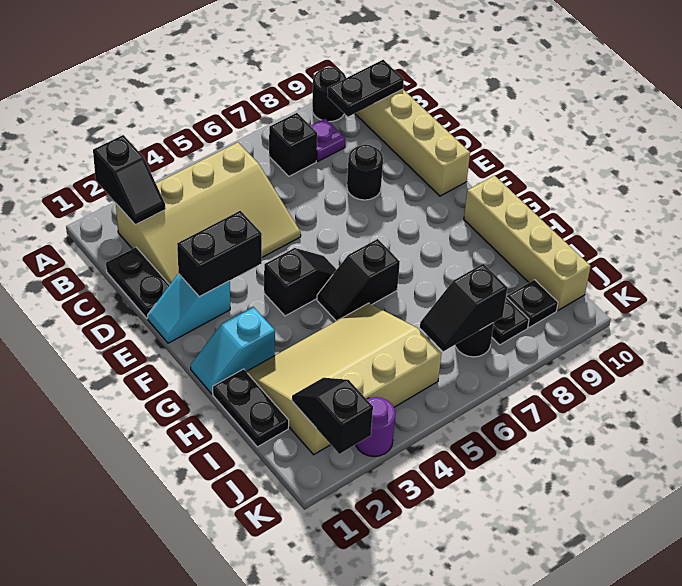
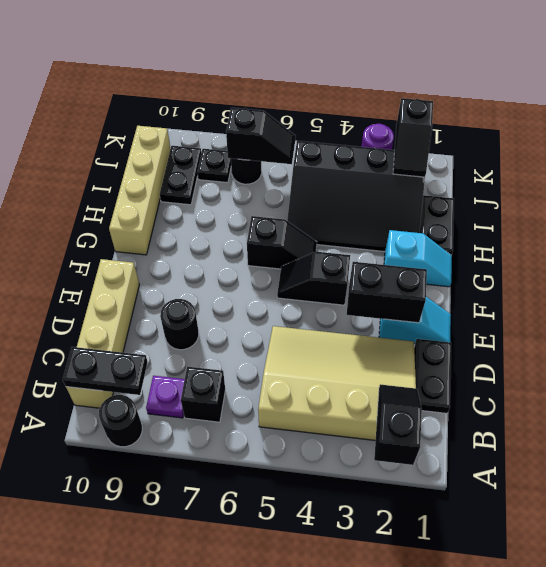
tan 3x4 slope [246,303,442,455] -> black 3x4 slope [287,141,425,252]
black 1x1 plate [507,280,558,328] -> black 1x2 plate [160,146,201,205]

